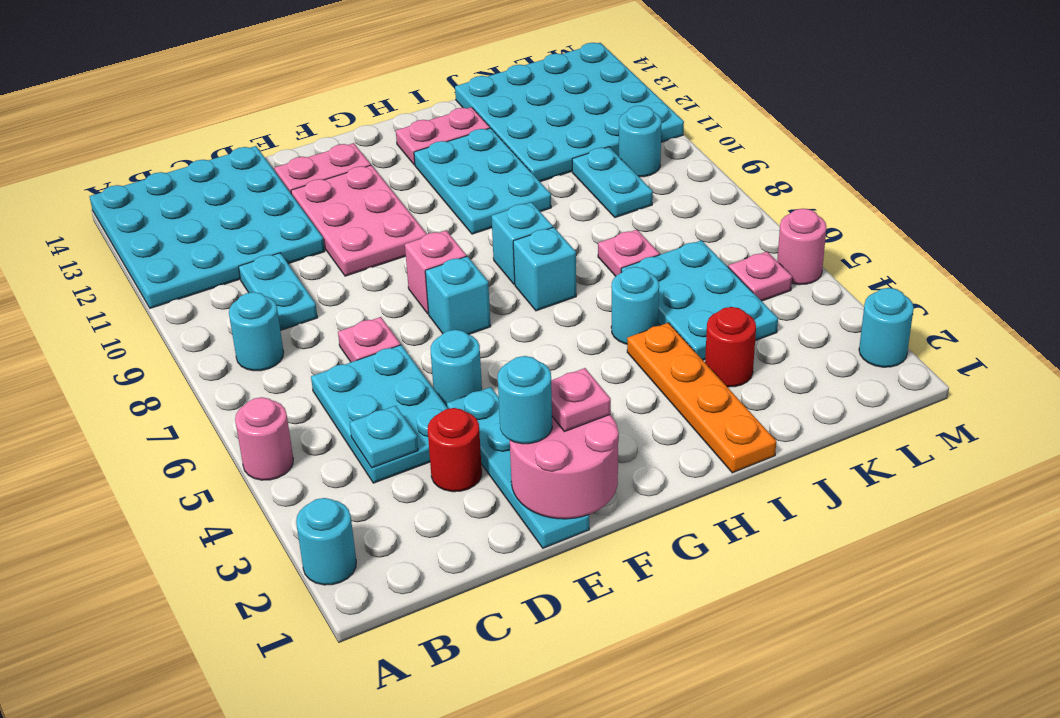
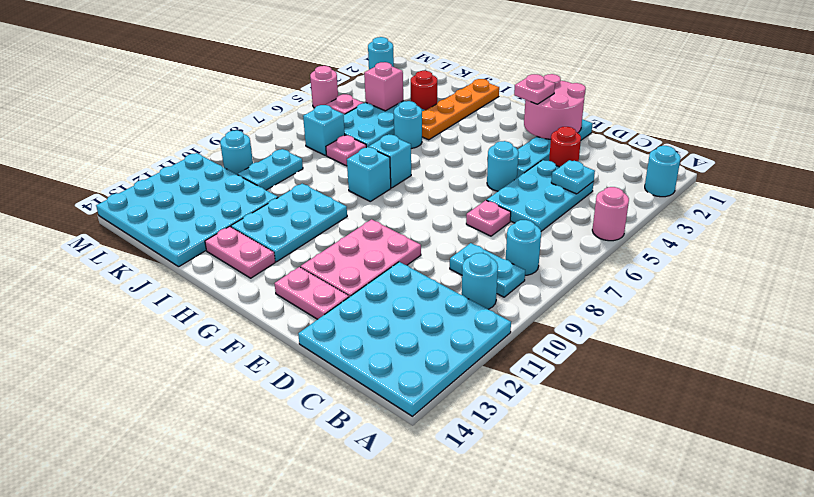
cyan 1x2 plate [239,253,318,331] -> cyan 1x2 plate turned to [450,243,525,297]
cyan 1x1 round brick [498,356,552,444] -> cyan 1x1 round brick moved to [462,253,498,309]
cyan 1x1 brick [425,256,491,335] -> cyan 1x1 brick moved to [303,105,345,156]
pink 1x1 brick [405,231,466,314] -> pink 1x1 brick moved to [364,62,403,111]

